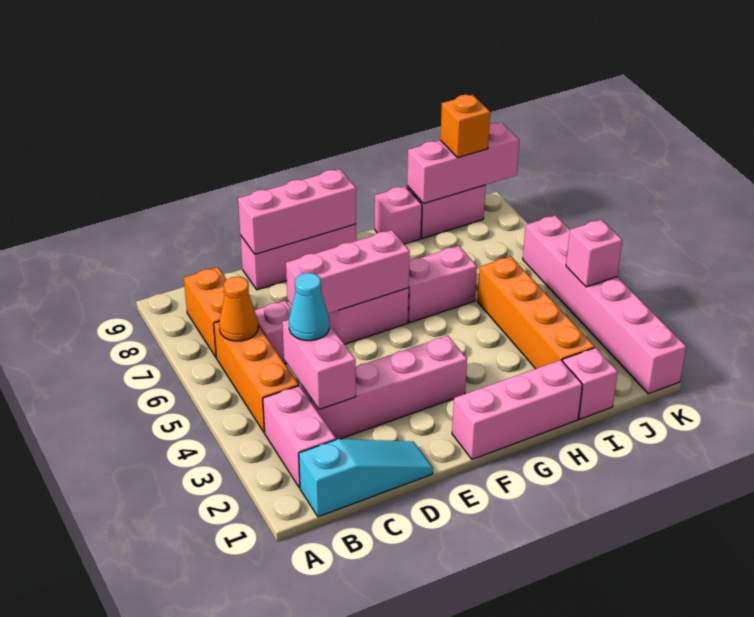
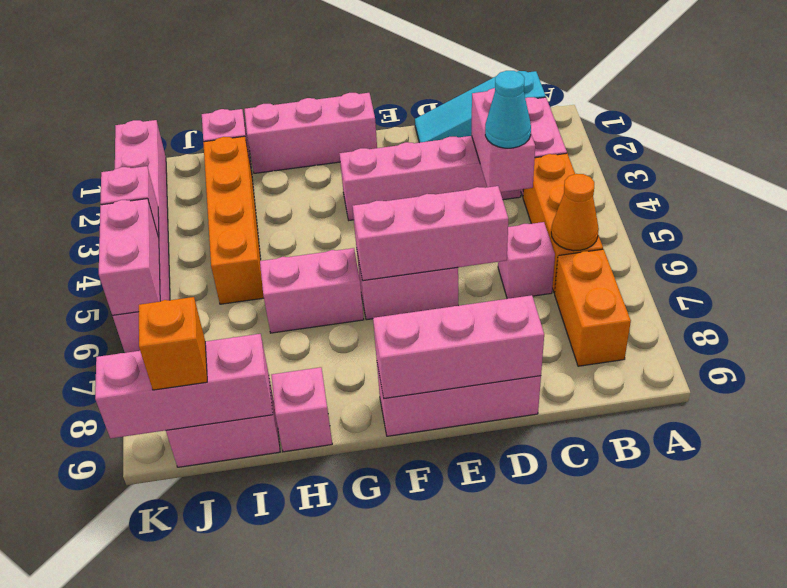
none -> pink 1x2 brick [99,199,160,315]

